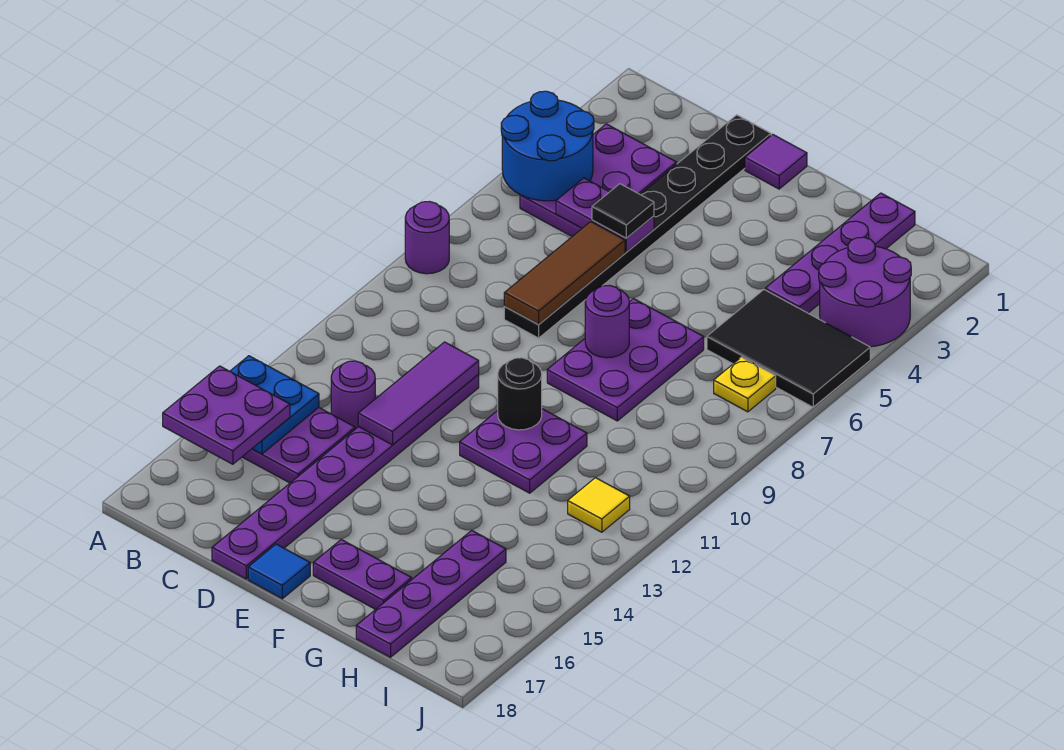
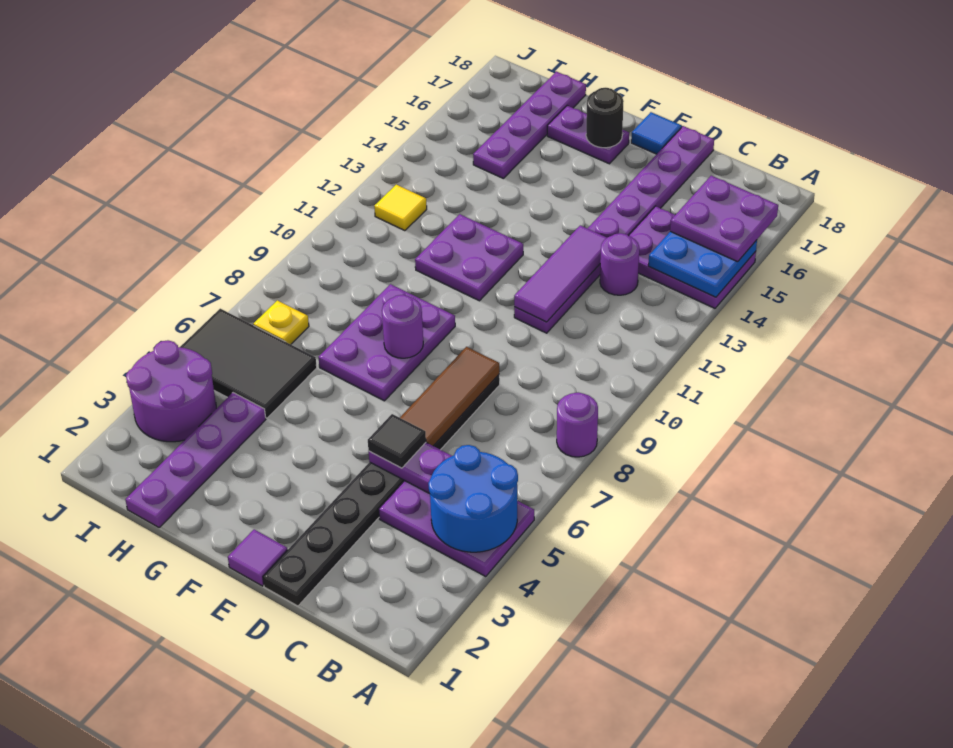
purple 2x3 plate [520,124,677,236] -> purple 2x3 plate turned to [379,481,534,576]
black 1x1 round brick [498,358,542,430] -> black 1x1 round brick moved to [586,88,624,148]

